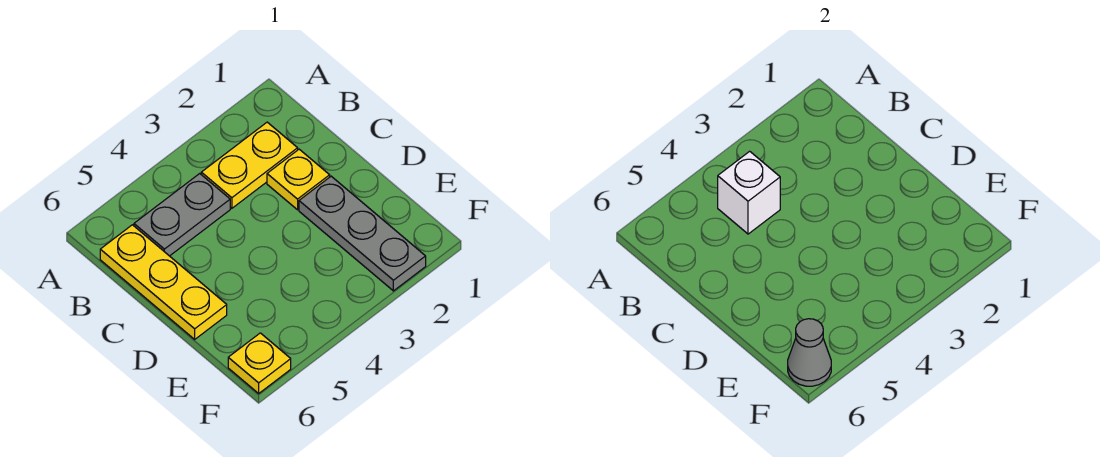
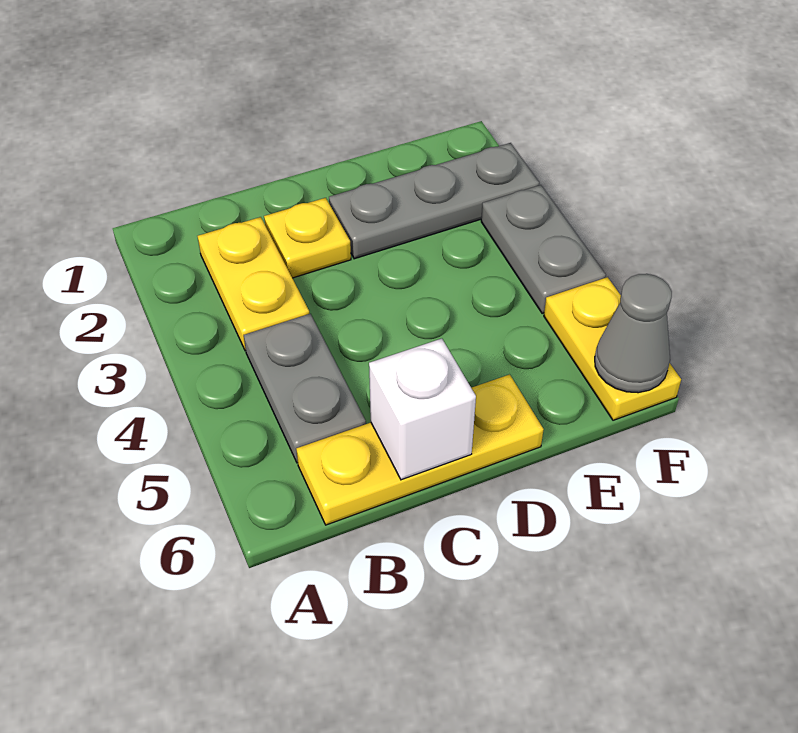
white 1x1 brick [718,151,780,234] -> white 1x1 brick moved to [369,339,476,480]
none -> grey 1x2 plate [481,185,606,314]
yellow 1x1 plate [228,333,291,393] -> yellow 1x2 plate [544,277,681,420]

